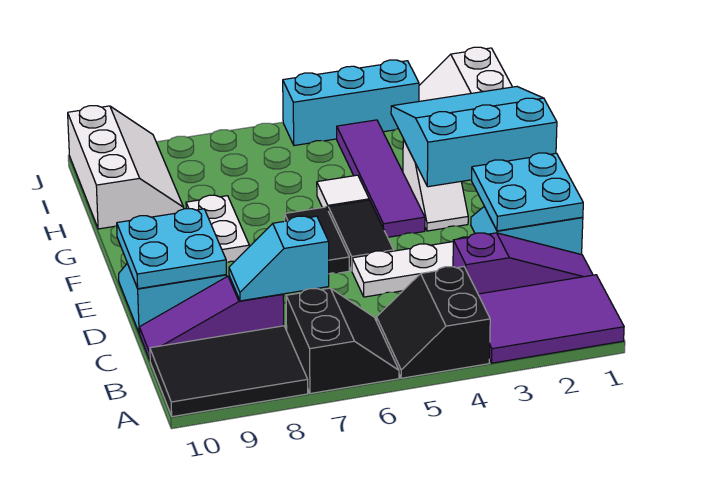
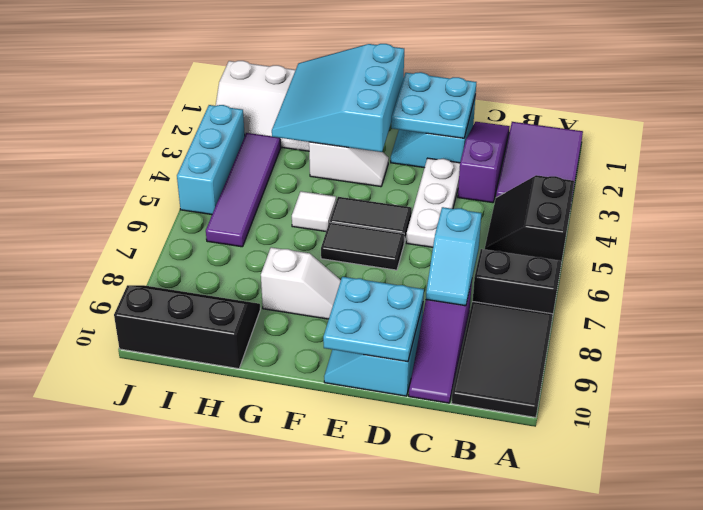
black 2x2 slope [377,267,490,378] -> black 2x2 slope turned to [485,175,574,261]
purple 1x4 tile [337,120,425,237] -> purple 1x4 tile turned to [206,133,281,247]
white 1x2 plate [186,195,249,263] -> white 1x2 slope [261,247,341,319]
white 2x3 slope [68,106,184,229] -> black 2x3 slope [114,285,260,369]

